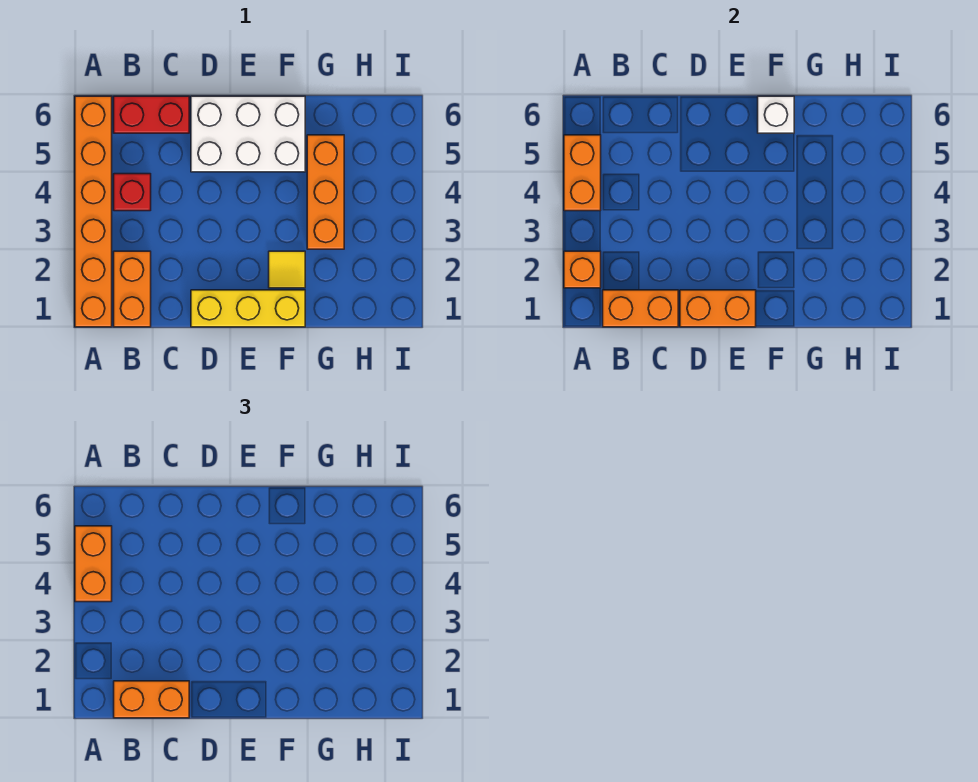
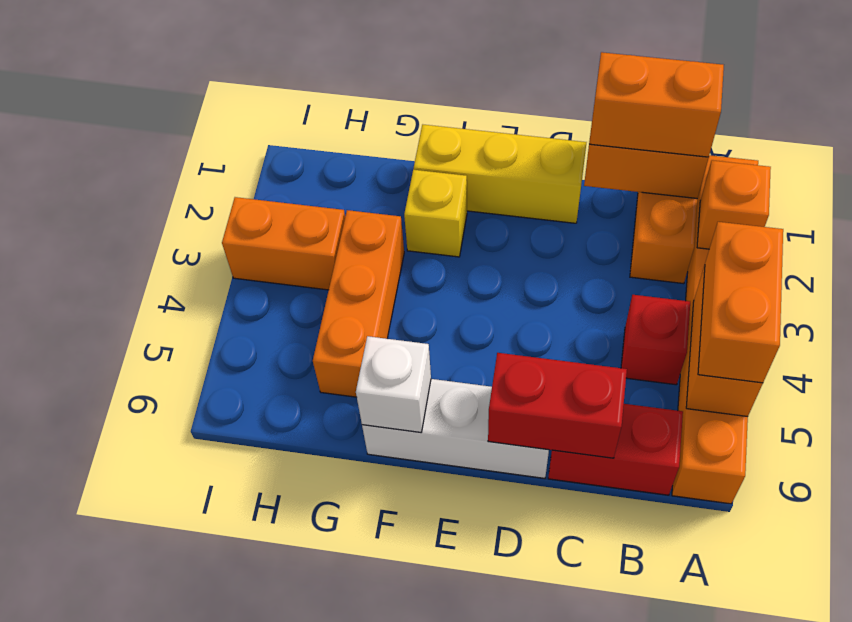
none -> red 1x2 brick [488,353,627,458]
orange 1x2 brick [680,290,756,327] -> orange 1x2 brick moved to [222,197,345,290]
white 2x3 brick [191,96,305,172] -> white 1x3 brick [362,379,549,478]
yellow 1x1 tile [269,251,305,288] -> yellow 1x1 brick [404,170,467,257]

